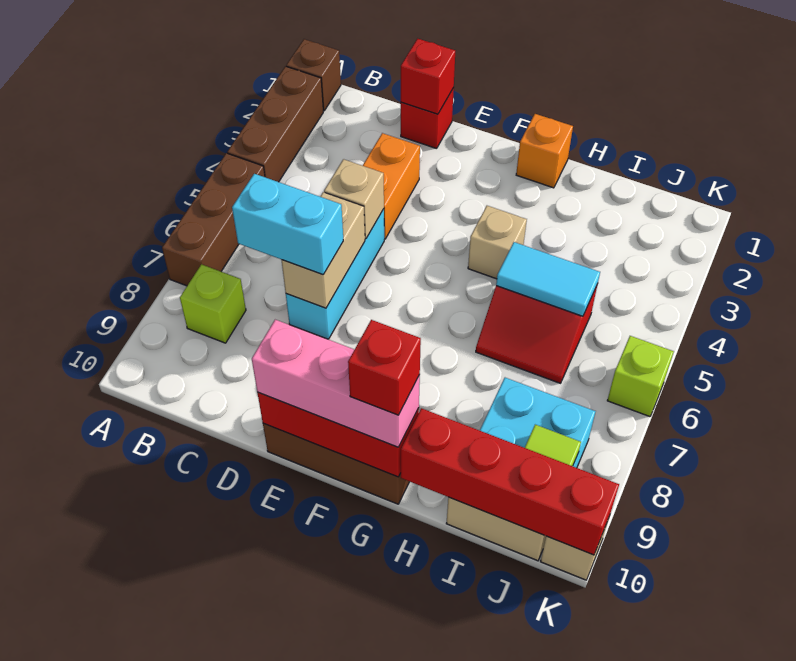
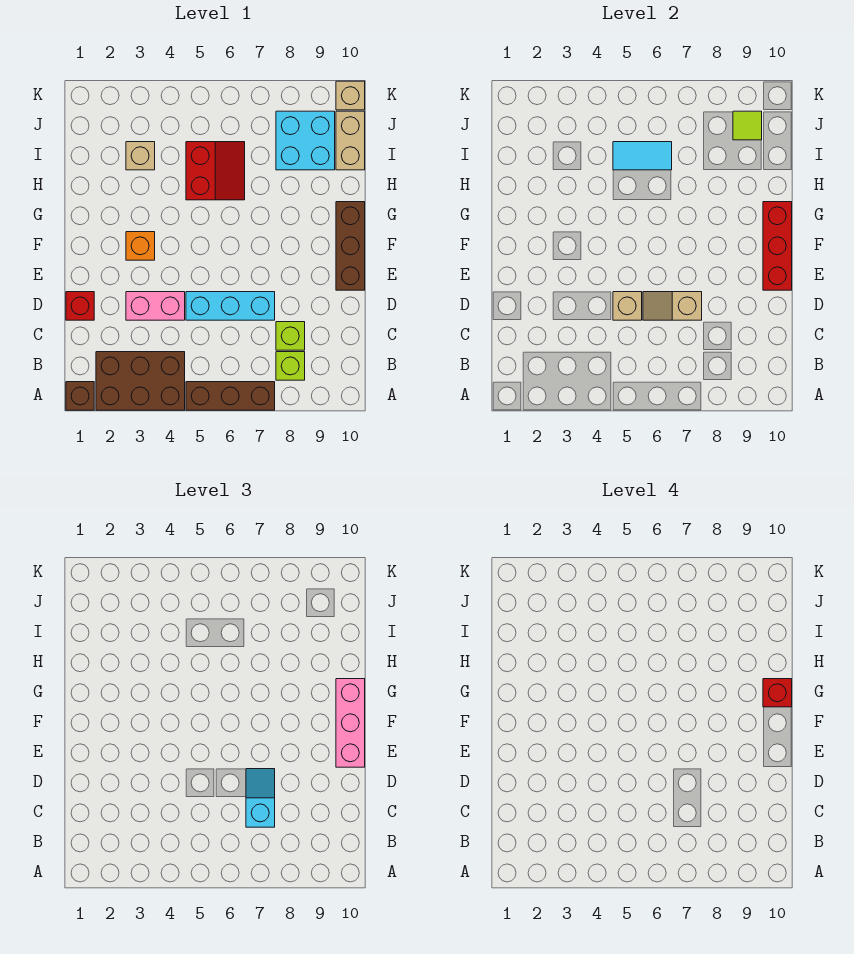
brown 1x3 brick [227,66,323,182] -> brown 2x3 brick [96,352,185,410]
cyan 1x2 brick [232,174,343,275] -> cyan 1x2 slope [246,769,275,827]
red 1x1 brick [401,39,455,114] -> none
orange 1x2 brick [363,133,420,239] -> pink 1x2 brick [126,292,185,320]
tan 1x2 brick [282,192,365,308] -> tan 1x2 slope [643,292,702,320]
orange 1x1 brick [516,114,573,188] -> orange 1x1 brick moved to [126,232,155,260]
tan 1x1 brick [468,206,527,279] -> tan 1x1 brick moved to [126,142,155,170]
cyan 1x2 tile [496,242,600,316] -> cyan 1x2 tile turned to [613,142,672,170]
red 1x4 brick [400,408,619,555] -> none
lime 1x1 brick [607,336,674,417] -> lime 1x1 brick moved to [276,322,305,350]

